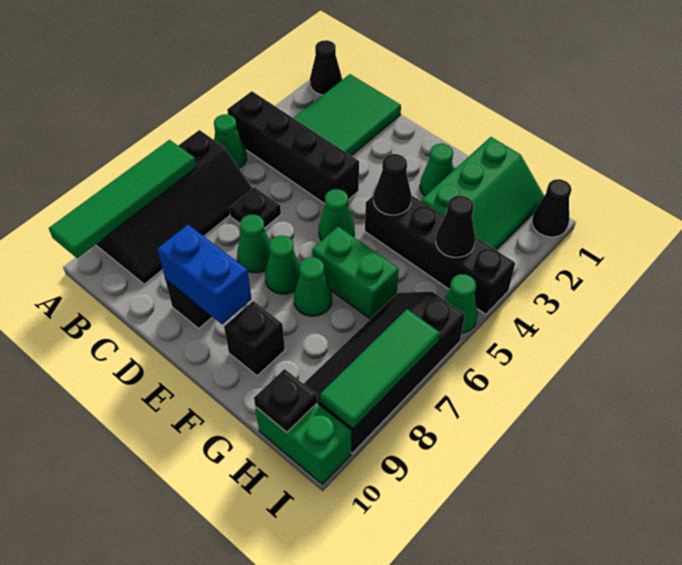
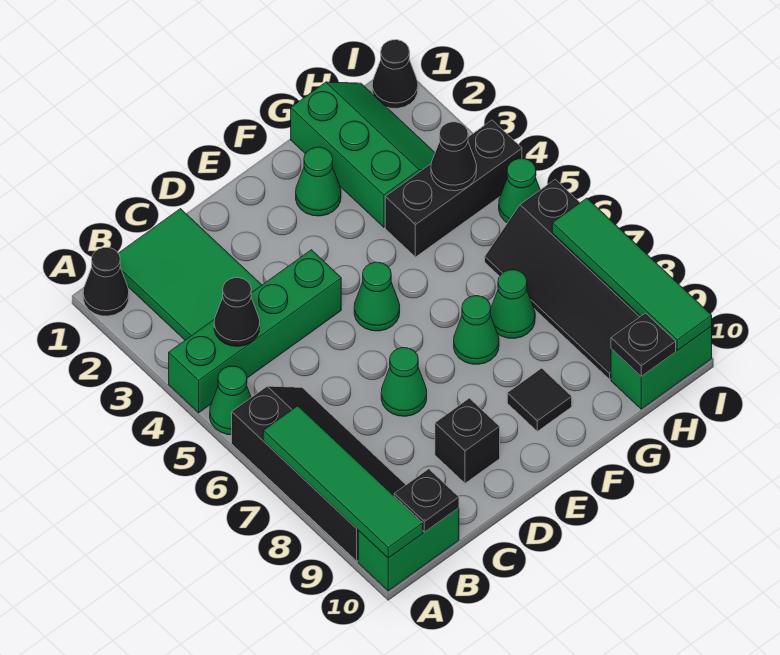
black 1x4 brick [227,91,359,204] -> green 1x4 brick [169,250,341,413]
black 1x1 plate [229,187,281,228] -> black 1x1 plate moved to [394,469,459,532]
blue 1x2 brick [158,225,251,324] -> none
green 1x1 cone [265,236,300,294] -> green 1x1 cone moved to [490,270,535,338]
black 1x4 brick [365,195,515,314] -> black 1x3 brick [385,120,522,257]
black 1x1 cone [374,154,411,215] -> black 1x1 cone moved to [214,278,260,346]
green 1x2 brick [312,227,399,319] -> green 1x2 brick moved to [358,508,459,591]
black 1x1 brick [224,301,285,376] -> black 1x1 tile [507,368,572,431]
green 1x3 tile [320,309,440,429] -> green 1x4 tile [552,198,712,350]

